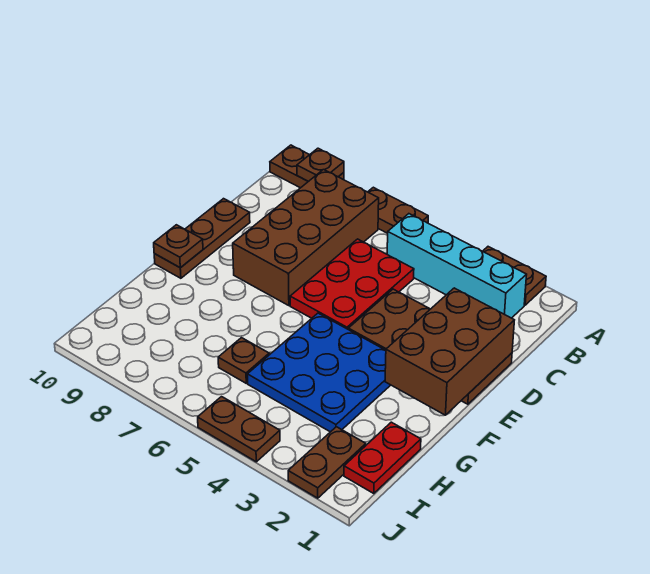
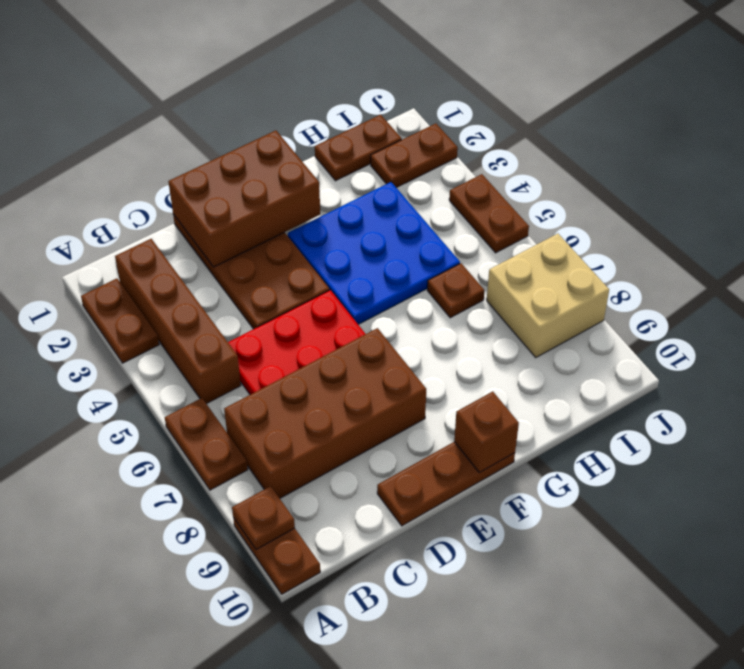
cyan 1x4 brick [387,214,527,318] -> brown 1x4 brick [115,239,241,404]
brown 1x1 plate [154,225,203,268] -> brown 1x1 brick [454,392,519,473]
red 1x2 plate [344,422,421,493] -> brown 1x2 plate [315,115,402,181]
none -> tan 2x2 brick [487,234,609,357]

